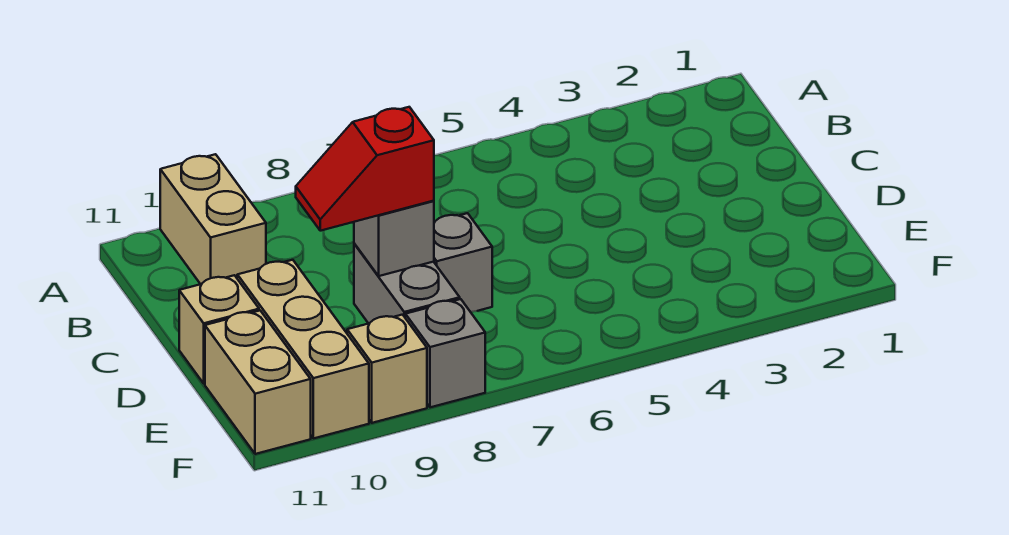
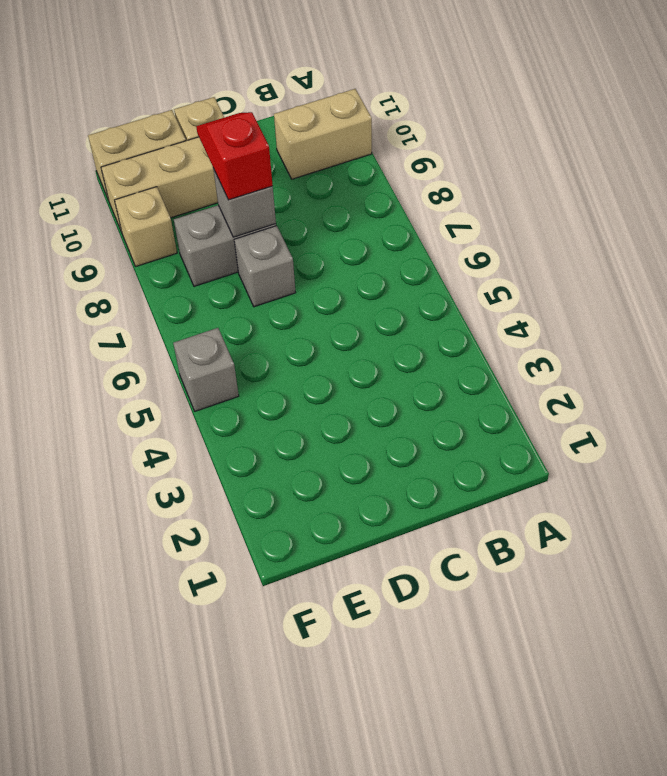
grey 1x1 brick [405,299,485,407] -> grey 1x1 brick moved to [173,328,239,411]

